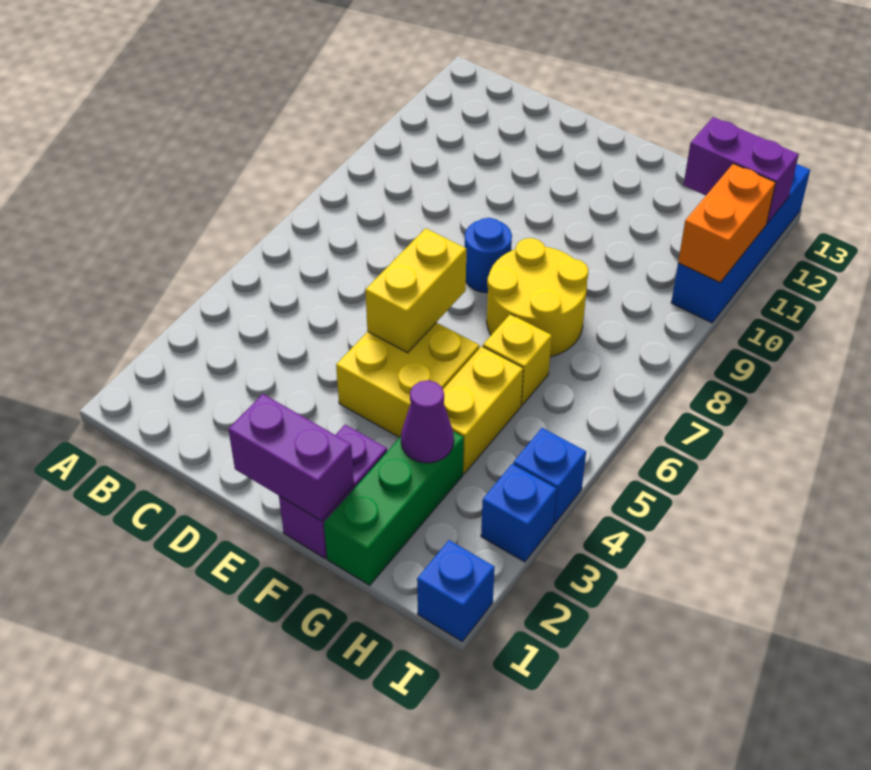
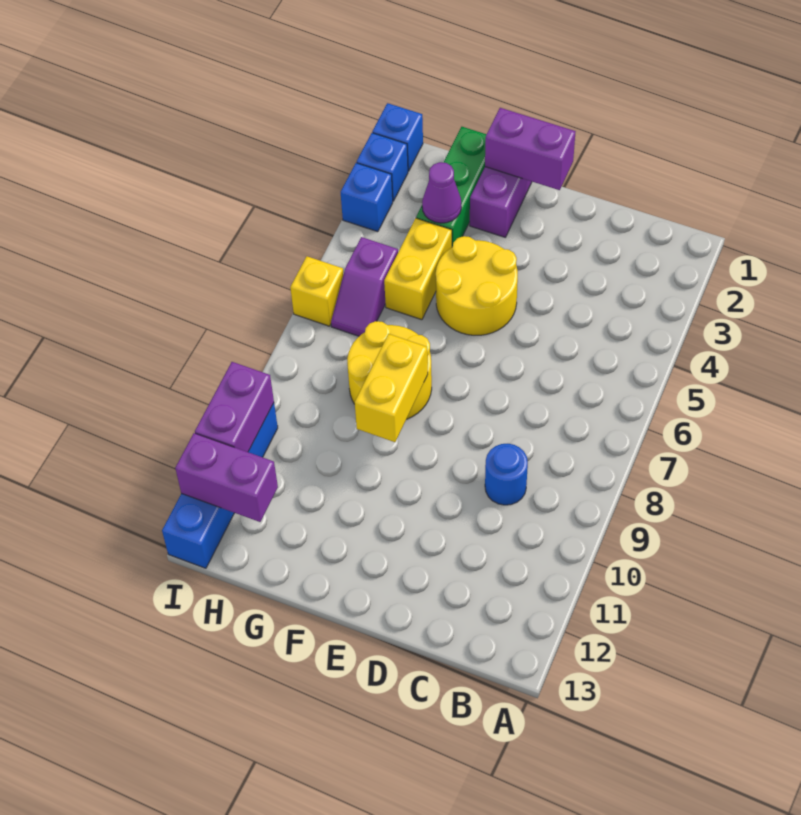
yellow 2x2 brick [336,323,479,438] -> yellow 2x2 round brick [436,236,518,335]
yellow 1x2 brick [365,228,466,353] -> yellow 1x2 brick moved to [355,334,428,442]
blue 1x1 round brick [465,218,512,293] -> blue 1x1 round brick moved to [485,444,528,505]
yellow 1x1 brick [483,314,552,405] -> yellow 1x1 brick moved to [290,256,344,326]
none -> purple 1x2 slope [331,237,398,336]
blue 1x1 brick [513,428,586,524] -> blue 1x1 brick moved to [357,133,408,201]
orange 1x2 brick [678,164,776,282] -> purple 1x2 brick [195,362,274,452]

